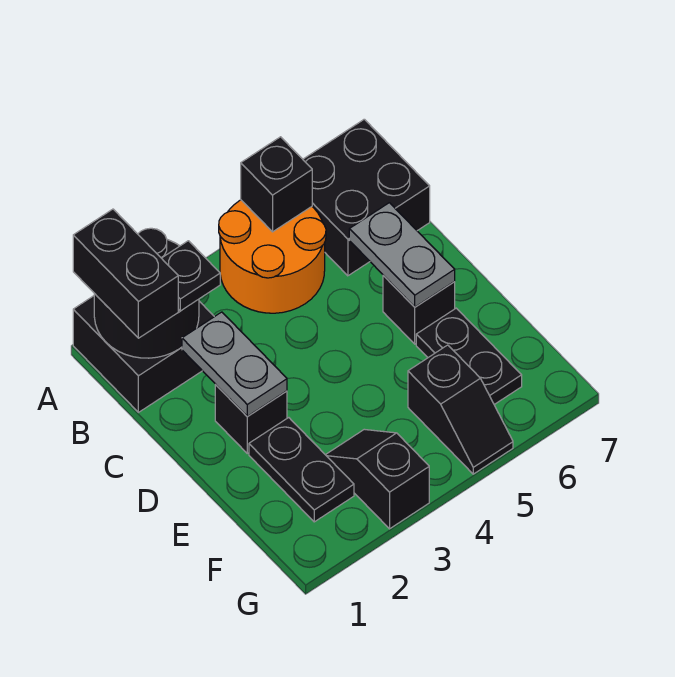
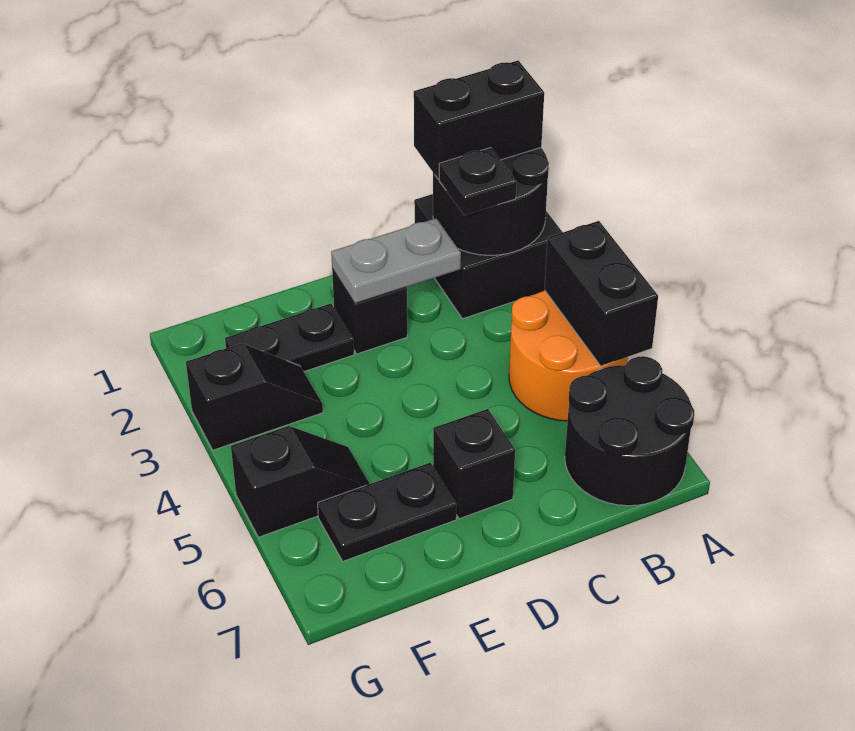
black 1x1 brick [241,137,312,232] -> black 1x2 brick [544,221,658,366]
black 2x2 brick [303,119,430,276] -> black 2x2 round brick [565,356,694,506]
grey 1x2 plate [349,203,455,307] -> none
black 1x2 slope [408,345,513,474] -> black 1x2 slope turned to [231,426,370,537]

